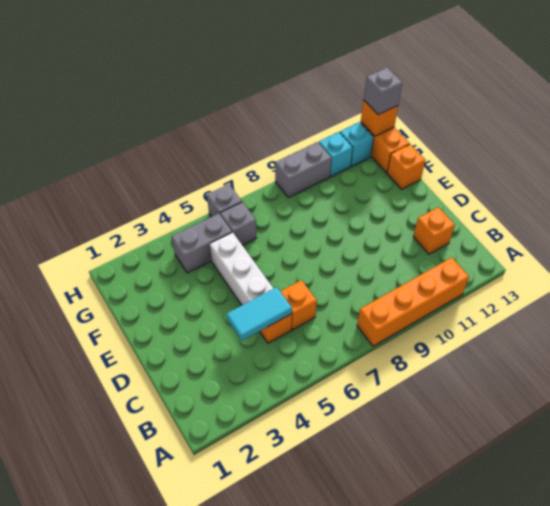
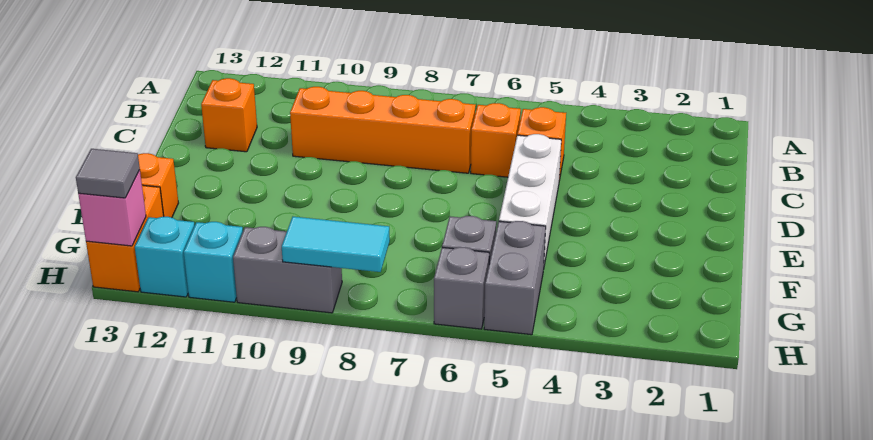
orange 1x4 brick [357,257,469,346] -> orange 1x4 brick moved to [290,87,476,173]
cyan 1x2 tile [227,287,292,341] -> cyan 1x2 tile moved to [282,217,390,272]
grey 1x2 brick [171,214,232,273] -> grey 1x2 brick turned to [484,221,546,335]
orange 1x1 brick [361,100,398,136] -> pink 1x1 brick [78,170,146,246]
grey 1x1 brick [364,67,402,115] -> grey 1x1 tile [76,149,140,198]

